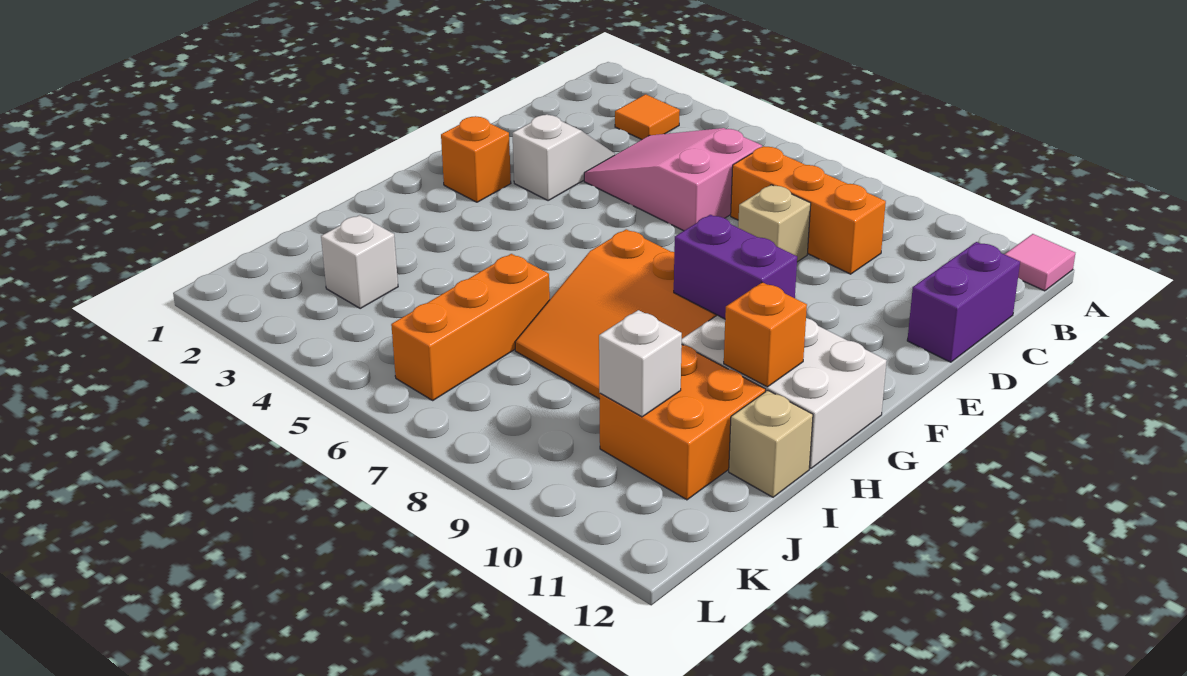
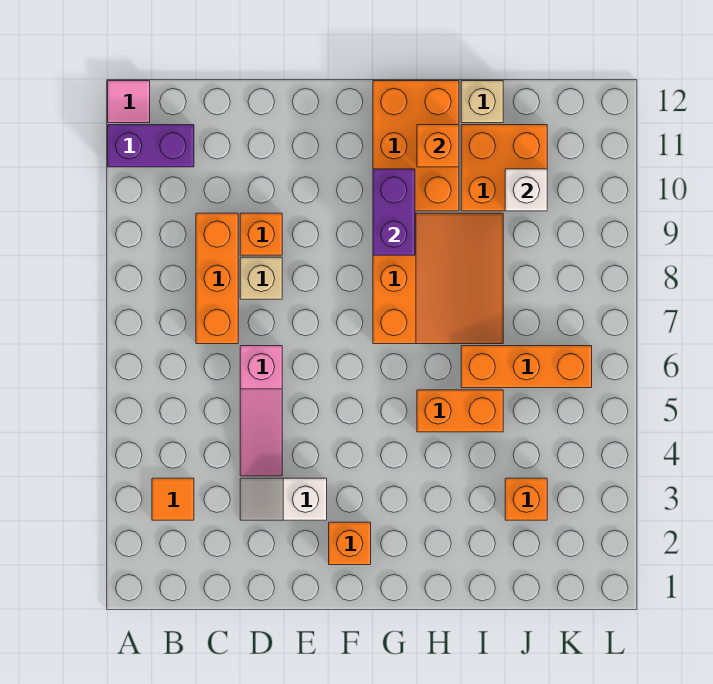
pink 2x3 slope [584,128,762,231] -> pink 1x3 slope [240,346,282,476]
purple 1x2 brick [907,242,1020,362] -> purple 1x2 brick moved to [108,125,194,167]
none -> orange 1x1 brick [240,213,282,255]
white 2x3 brick [682,315,887,469] -> orange 2x3 brick [373,81,459,211]
none -> orange 1x2 brick [417,390,503,432]
white 1x1 brick [321,215,398,308] -> orange 1x1 brick [505,478,547,520]

